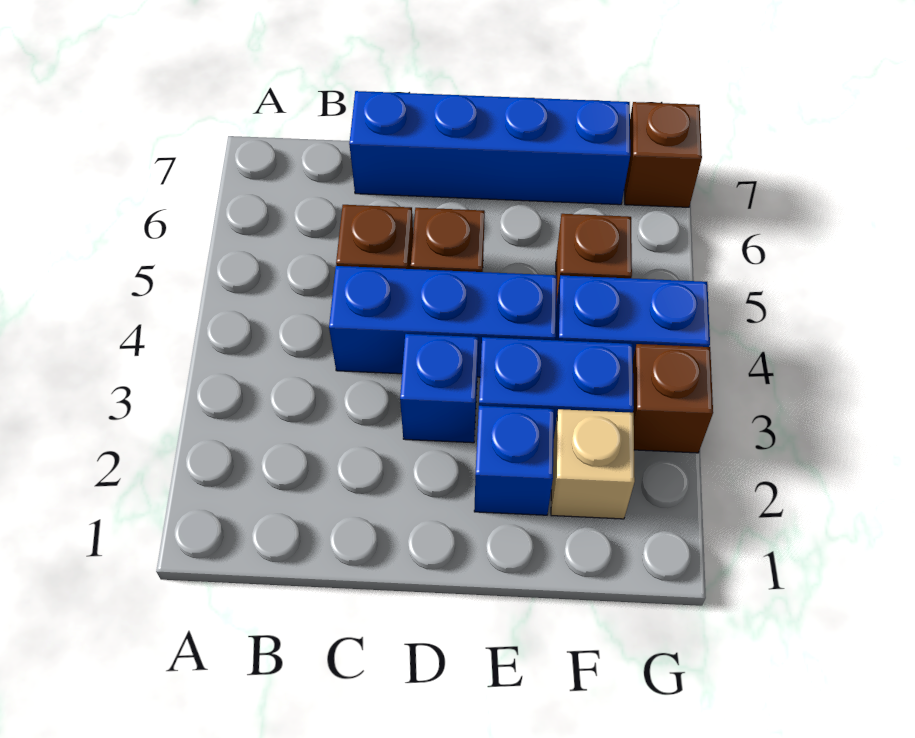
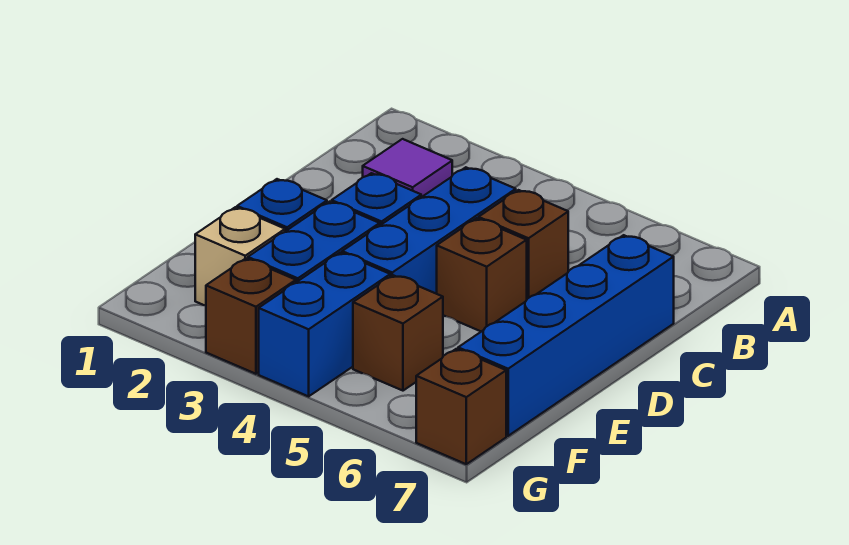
none -> purple 1x1 tile [363,139,452,197]

